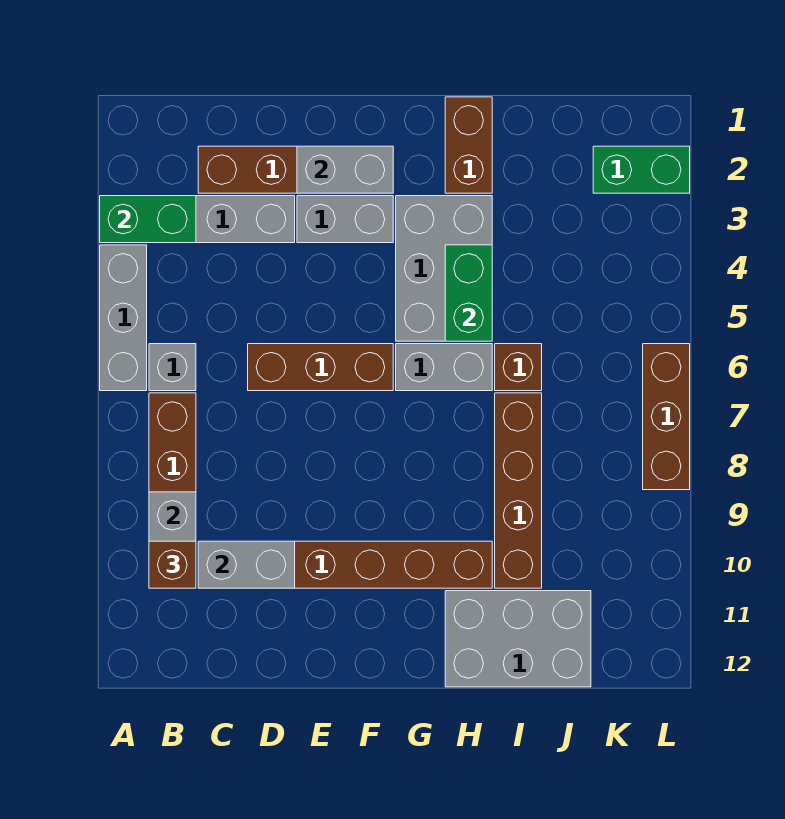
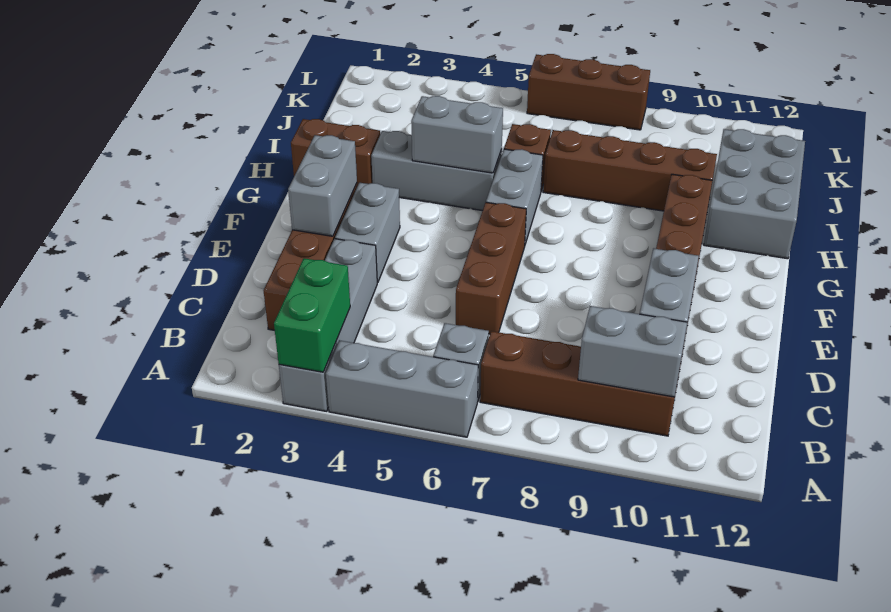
brown 1x1 brick [149,541,196,588] -> none
grey 2x3 brick [396,196,492,341] -> grey 1x3 brick [371,131,502,211]
green 1x2 brick [445,245,492,341] -> grey 1x2 brick [411,96,503,173]
green 1x2 brick [593,146,690,193] -> none

